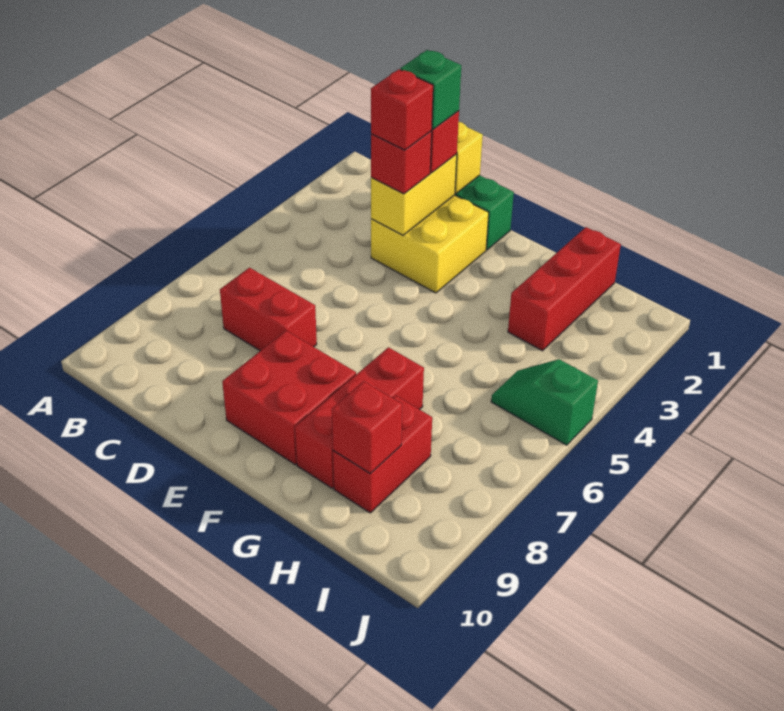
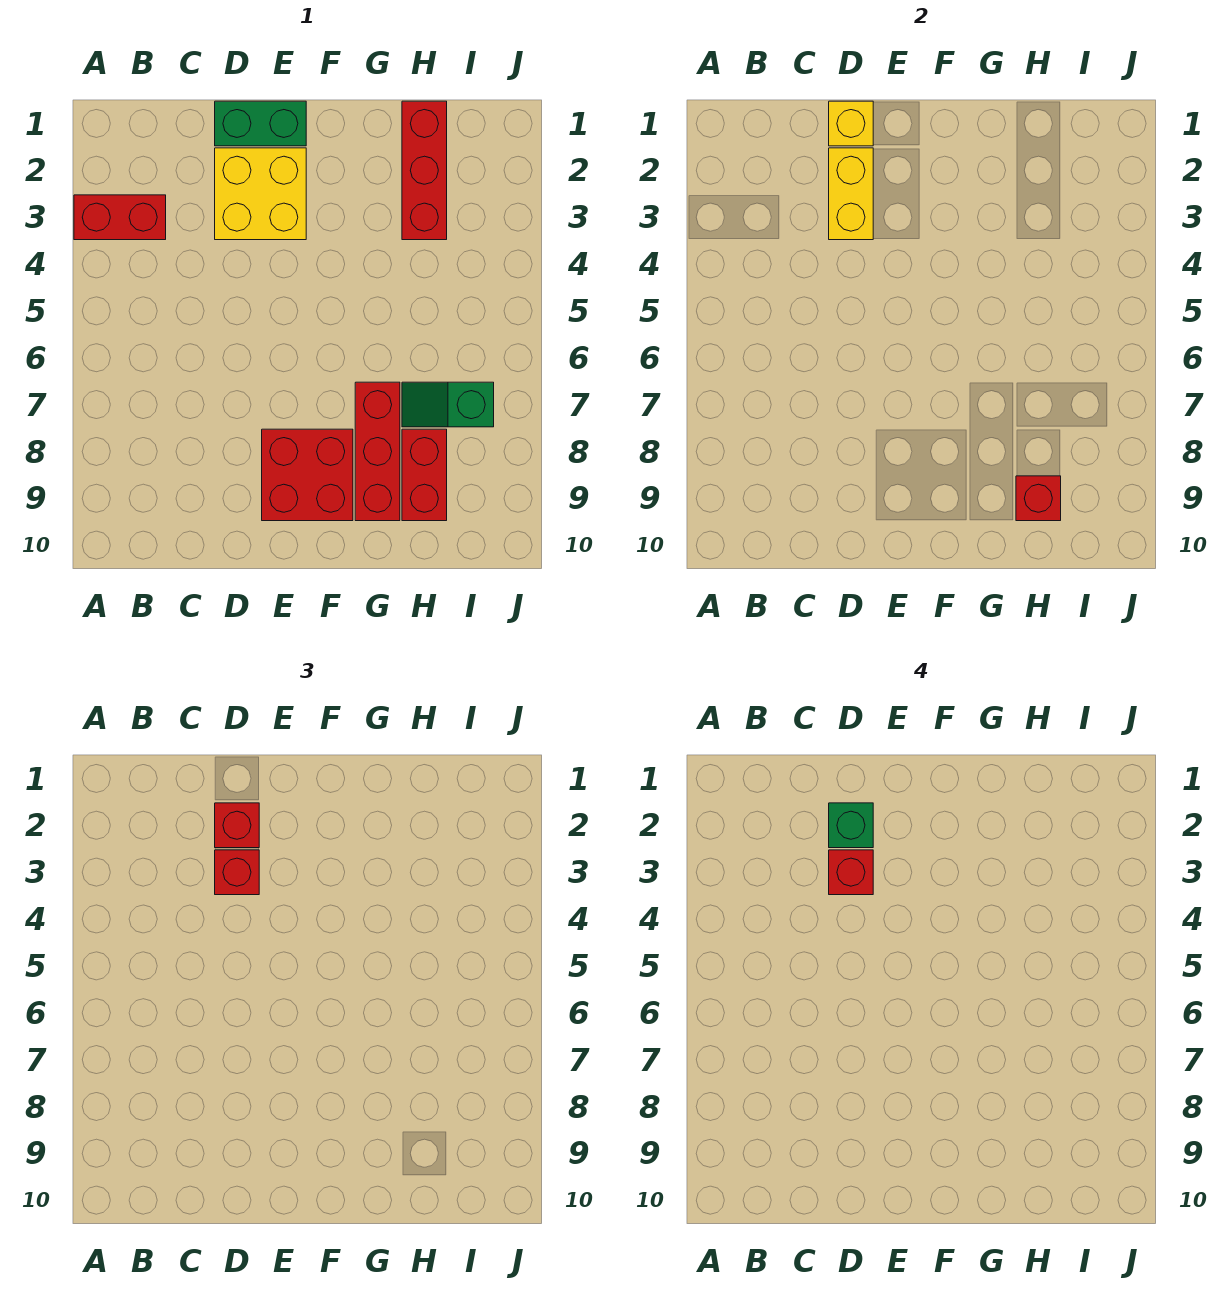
red 1x2 brick [220,268,317,351] -> red 1x2 brick moved to [74,195,166,240]
green 1x2 slope [491,359,598,445] -> green 1x2 slope moved to [402,382,494,427]

